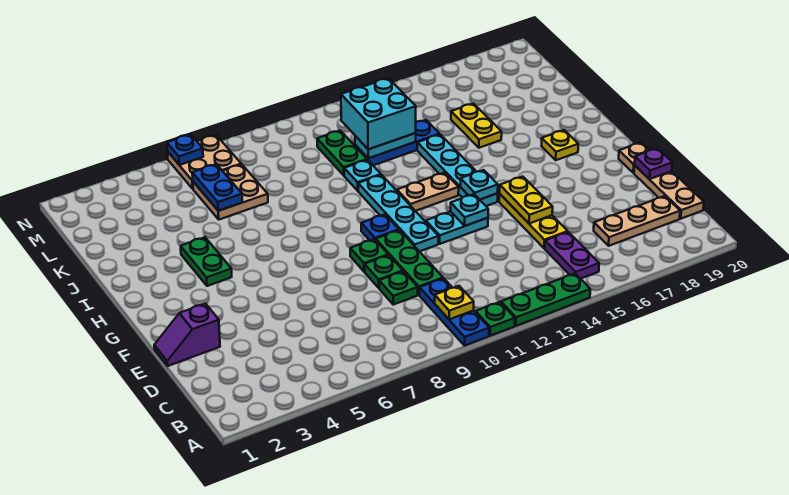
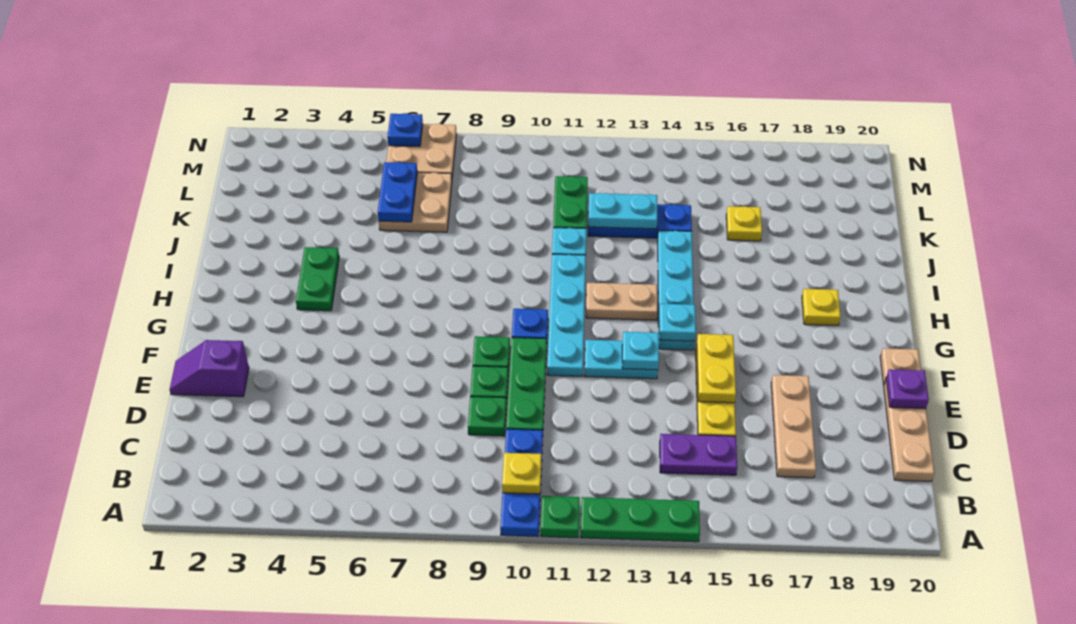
purple 1x2 plate [545,232,599,279] -> purple 1x2 plate turned to [660,434,737,475]
tan 1x3 plate [594,196,680,246] -> tan 1x3 plate turned to [771,375,816,478]
yellow 1x2 plate [451,103,502,148] -> yellow 1x1 plate [726,206,762,241]
cyan 2x2 brick [341,78,416,149] -> none

